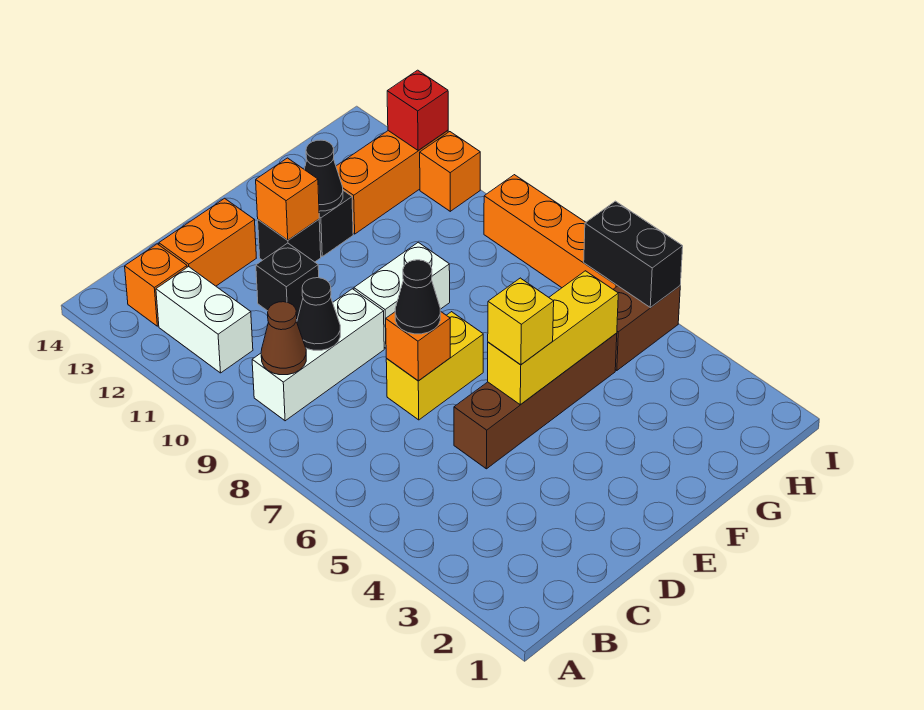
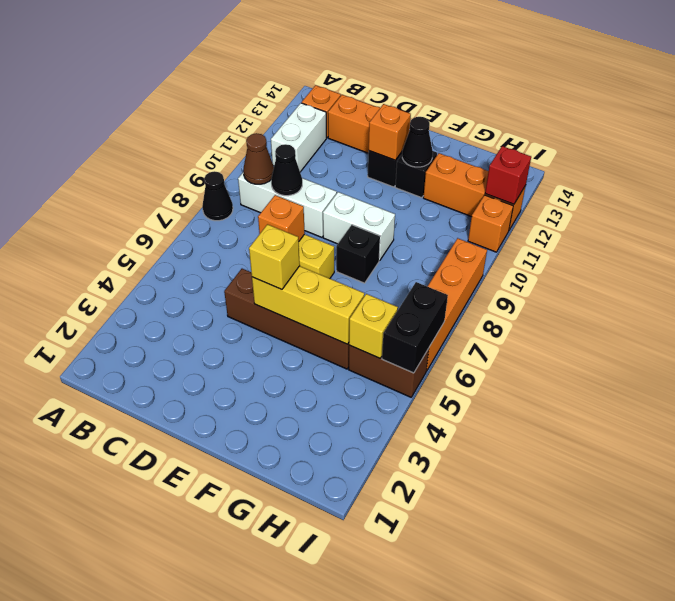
black 1x1 cone [395,260,440,334] -> black 1x1 cone moved to [202,171,233,221]
black 1x1 brick [256,243,319,319] -> black 1x1 brick moved to [337,225,380,283]
none -> yellow 1x1 brick [349,294,398,358]

